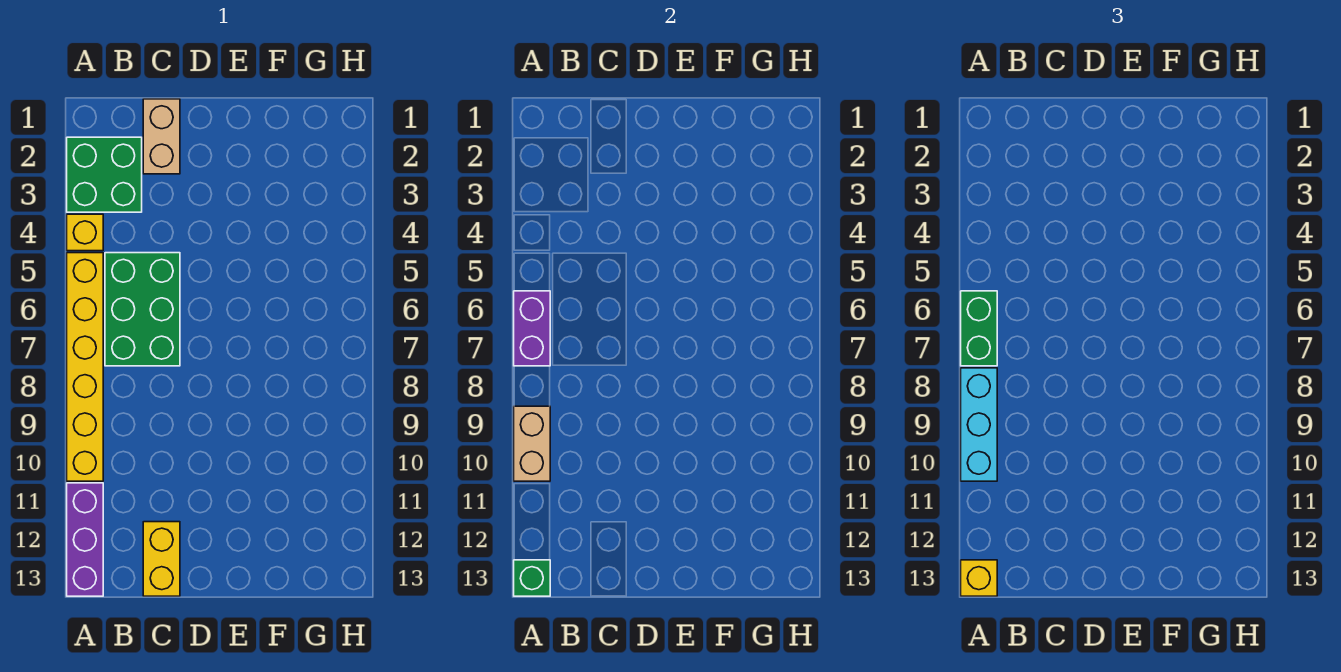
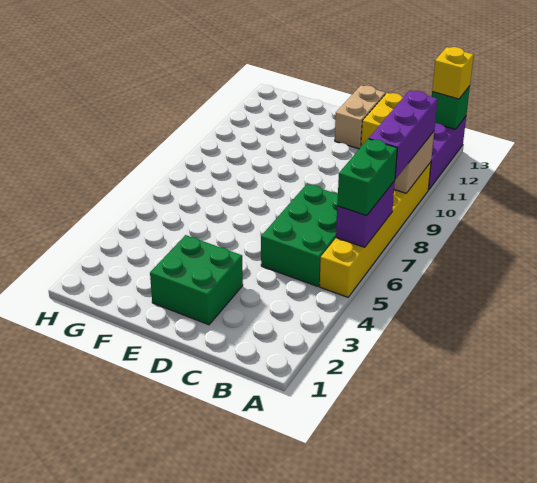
green 2x2 brick [67,137,142,212] -> green 2x2 brick moved to [150,235,243,325]
yellow 1x1 brick [67,214,103,251] -> none
cyan 1x3 brick [961,368,997,481] -> purple 1x3 brick [369,91,437,179]
tan 1x2 brick [143,99,180,174] -> tan 1x2 brick moved to [335,85,385,149]

